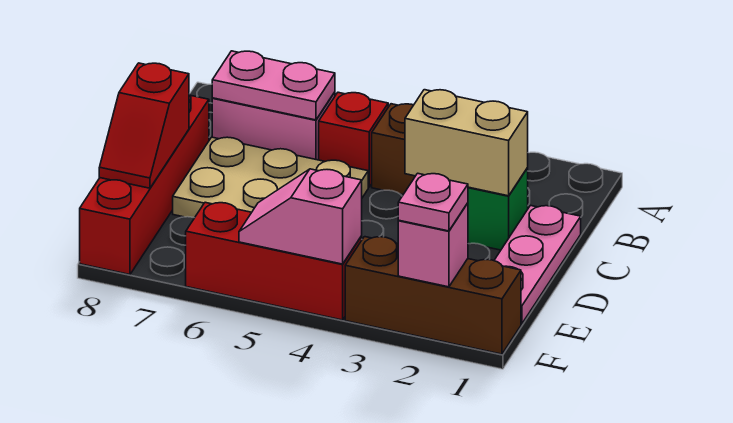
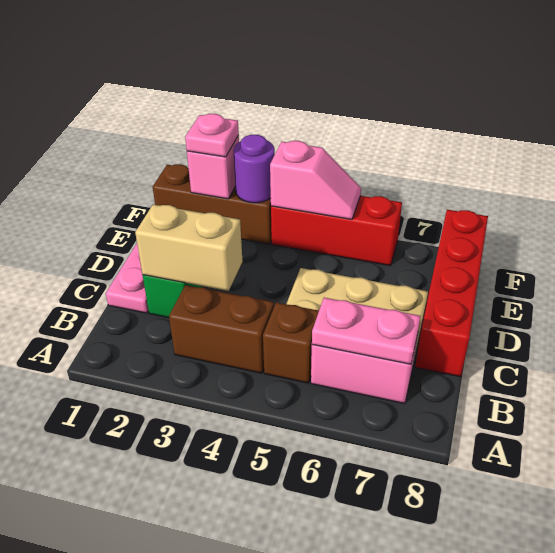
red 1x1 brick [319,92,388,187] -> brown 1x1 brick [263,302,319,383]
red 1x2 slope [99,63,189,188] -> none
none -> purple 1x1 round brick [233,135,275,203]

